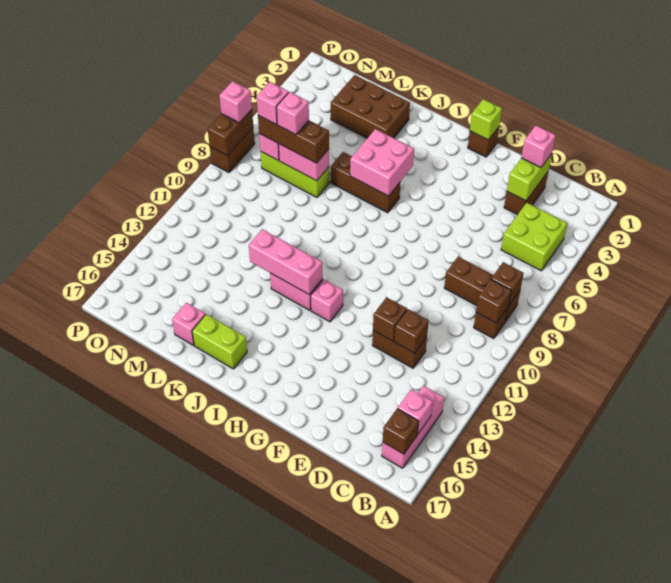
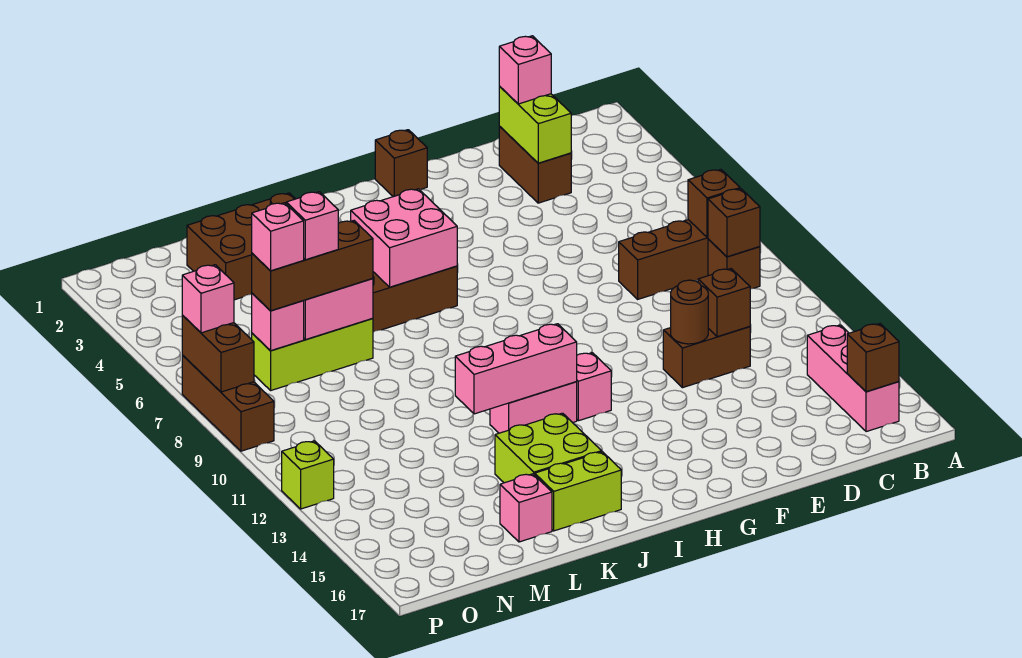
lime 2x2 brick [501,203,567,271] -> lime 2x2 brick moved to [495,413,602,483]
pink 1x1 brick [398,389,432,435] -> none
brown 1x1 brick [373,297,407,341] -> brown 1x1 round brick [671,280,708,344]
lime 1x1 brick [470,99,502,140] -> lime 1x1 brick moved to [282,441,334,509]
brown 1x2 brick [210,128,255,173] -> brown 1x3 brick [182,355,274,451]

